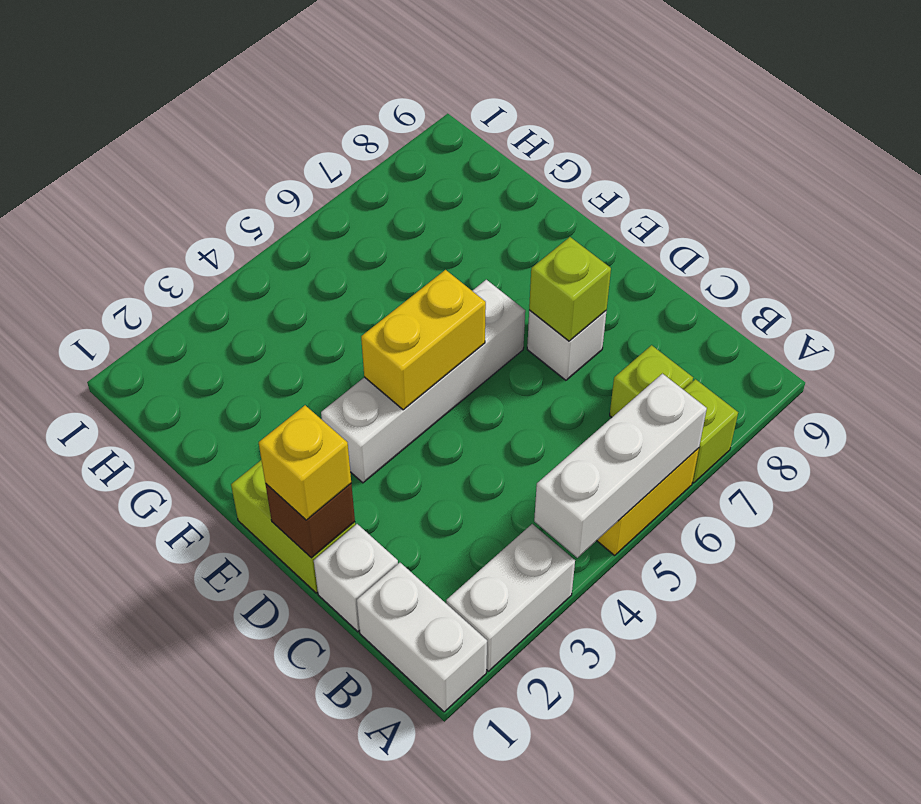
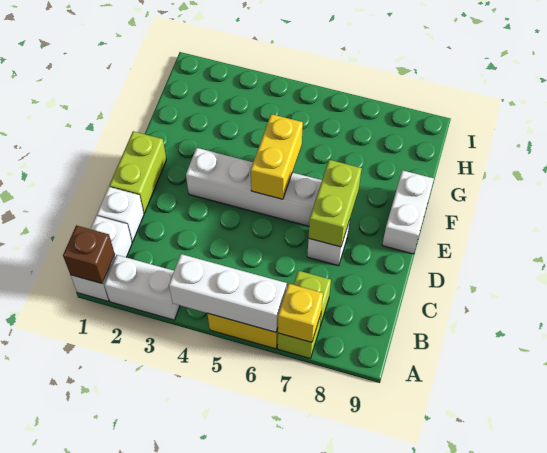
brown 1x1 brick [266,484,355,558] -> brown 1x1 brick moved to [63,225,115,283]
yellow 1x1 brick [259,405,351,520] -> yellow 1x1 brick moved to [278,284,323,342]
lime 1x1 brick [529,237,611,341] -> lime 1x2 brick [309,160,362,247]
yellow 1x2 brick [361,270,486,410] -> yellow 1x2 brick turned to [251,114,303,199]
none -> white 1x2 brick [382,170,434,254]

